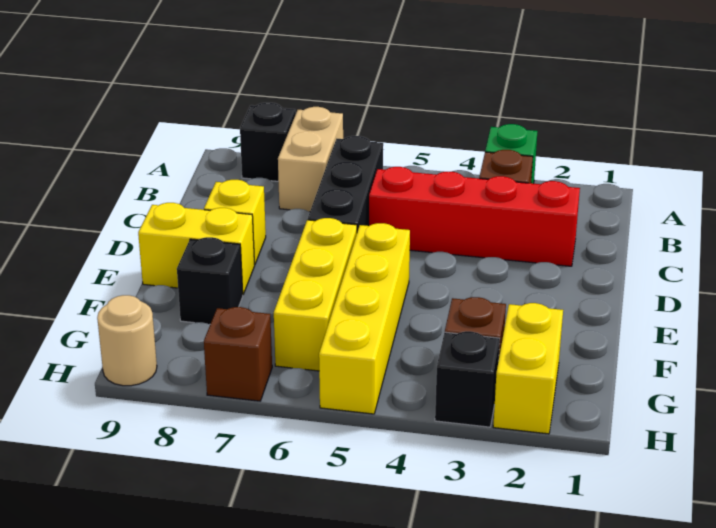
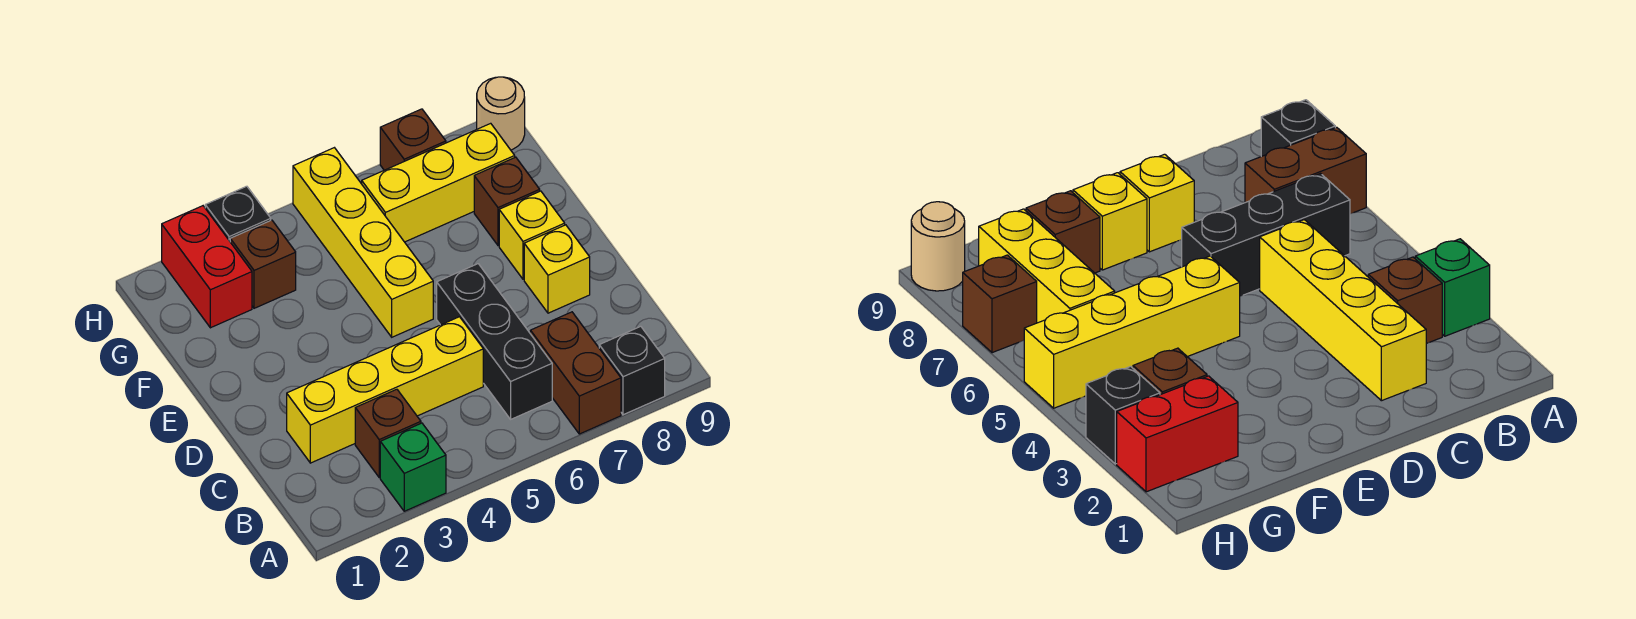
tan 1x2 brick [278,107,343,212] -> brown 1x2 brick [530,312,621,434]
red 1x4 brick [369,167,580,266] -> yellow 1x4 brick [287,317,483,463]
yellow 1x3 brick [274,218,357,371] -> yellow 1x3 brick turned to [362,123,515,242]
yellow 1x2 brick [138,203,255,294] -> yellow 1x1 brick [499,191,565,279]
black 1x1 brick [177,237,243,324] -> brown 1x1 brick [474,157,540,246]
yellow 1x2 brick [493,303,563,434] -> red 1x2 brick [162,206,252,328]

